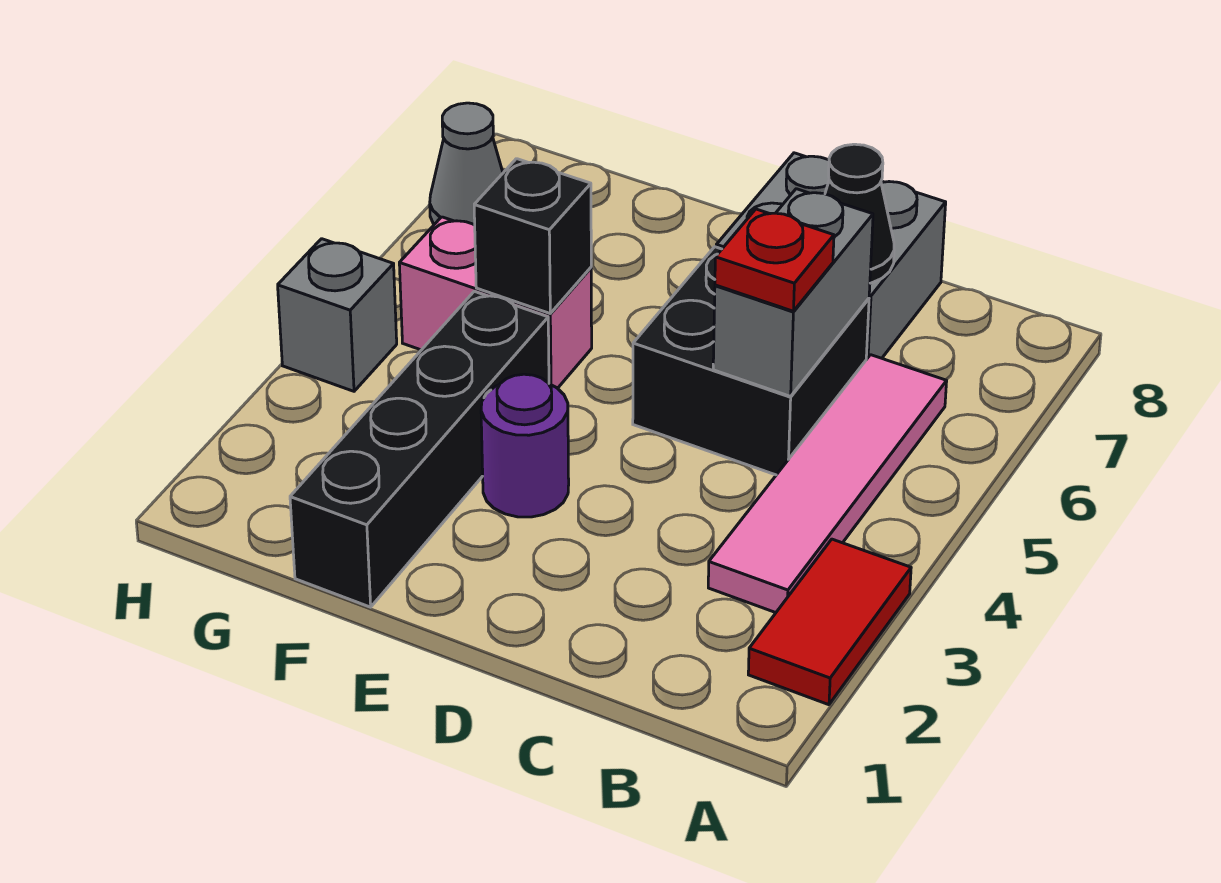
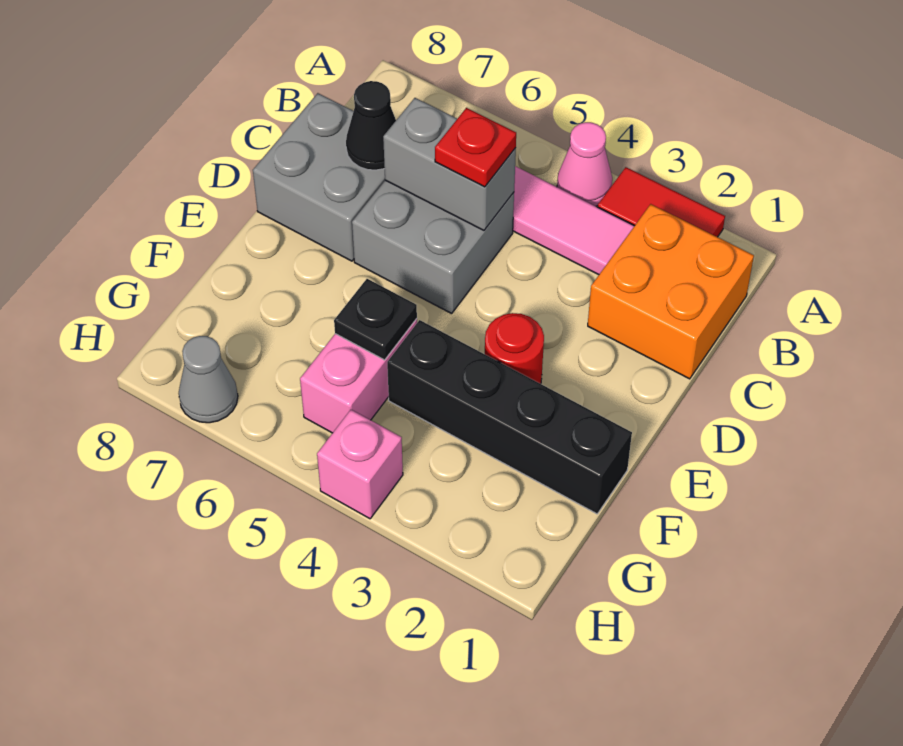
none -> pink 1x1 cone [557,122,612,206]
none -> orange 2x2 brick [588,204,754,379]
black 2x2 brick [633,247,869,475] -> grey 2x2 brick [352,180,514,313]
purple 1x1 round brick [481,374,569,517] -> red 1x1 round brick [485,313,544,384]
black 1x1 brick [474,159,591,313] -> black 1x1 plate [334,279,417,360]
grey 1x1 brick [278,239,397,391] -> pink 1x1 brick [317,410,403,519]

